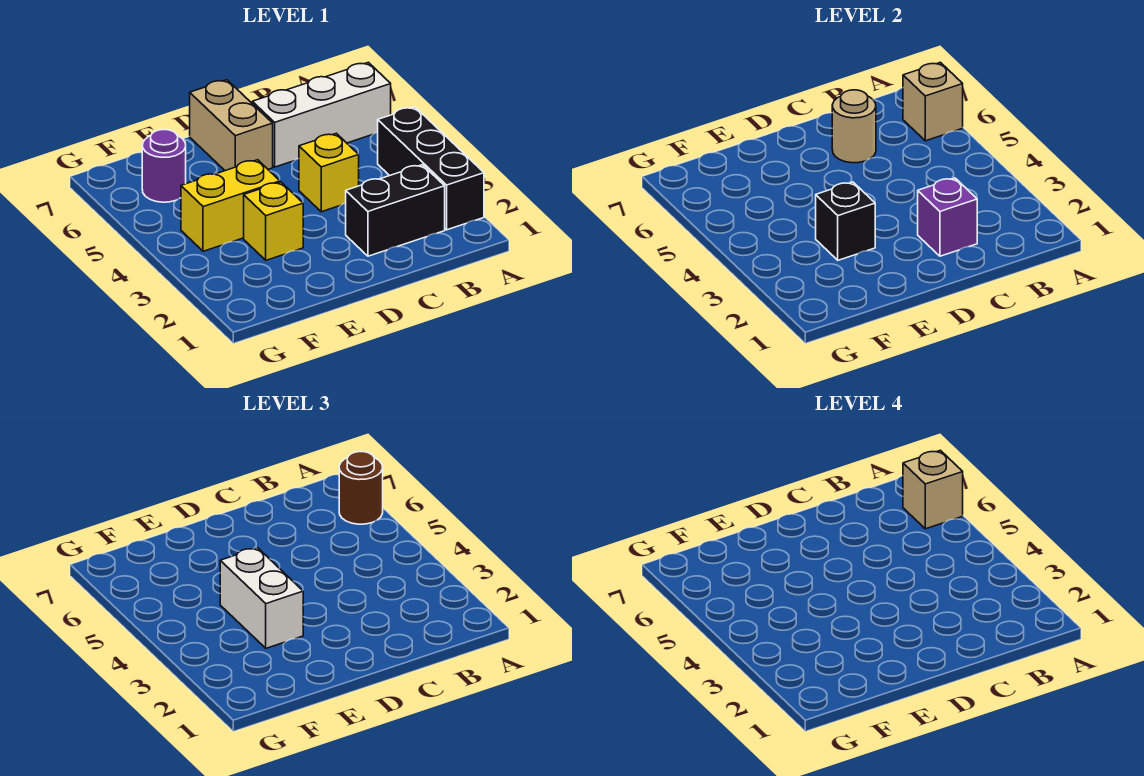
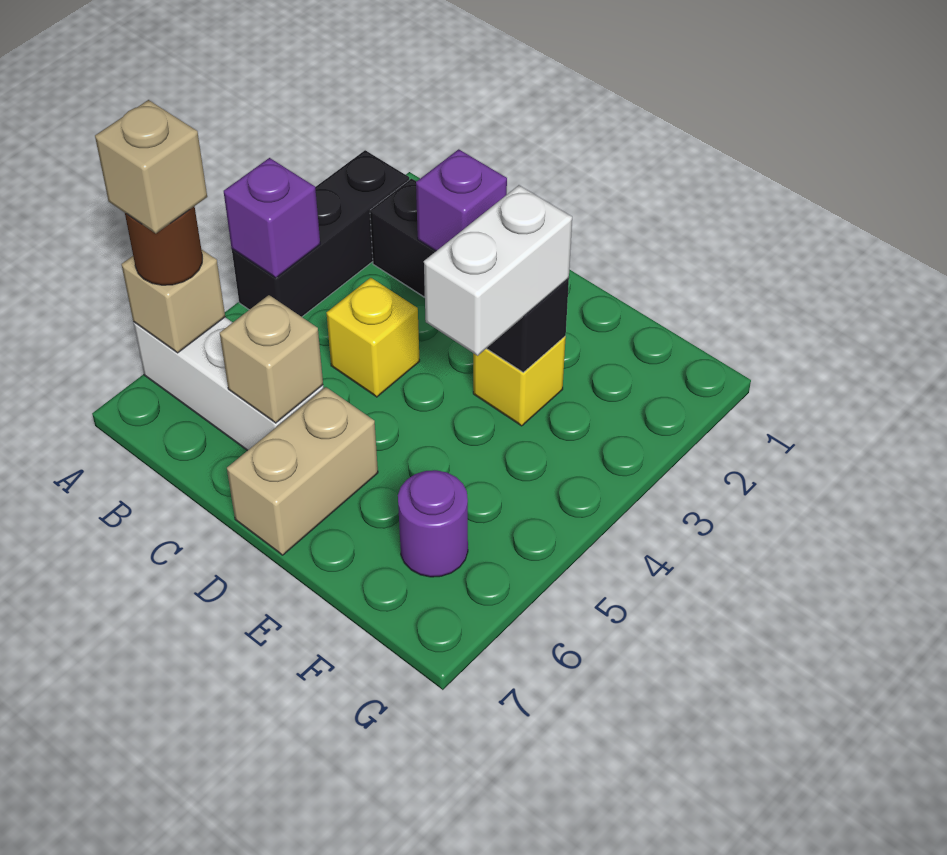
none -> purple 1x1 brick [224,158,320,278]
tan 1x1 round brick [832,90,876,163] -> tan 1x1 brick [220,295,323,423]
yellow 1x2 brick [181,160,280,251] -> none

